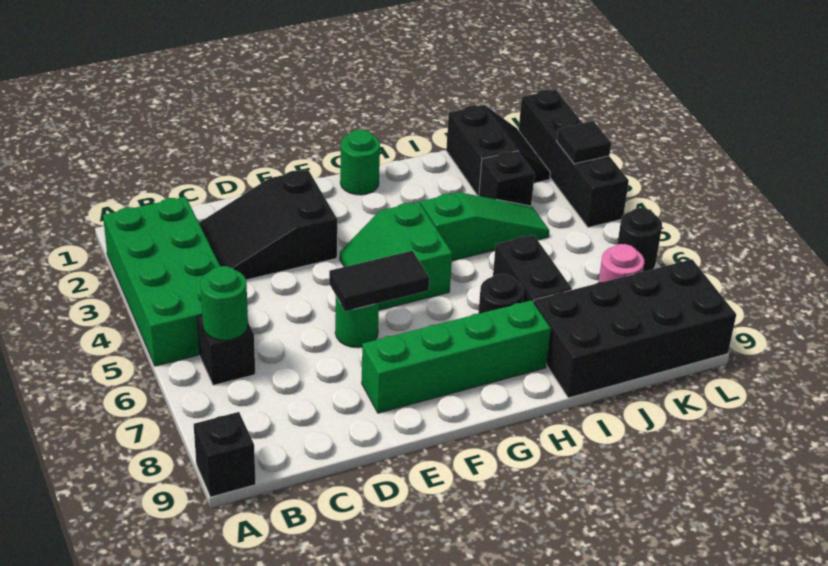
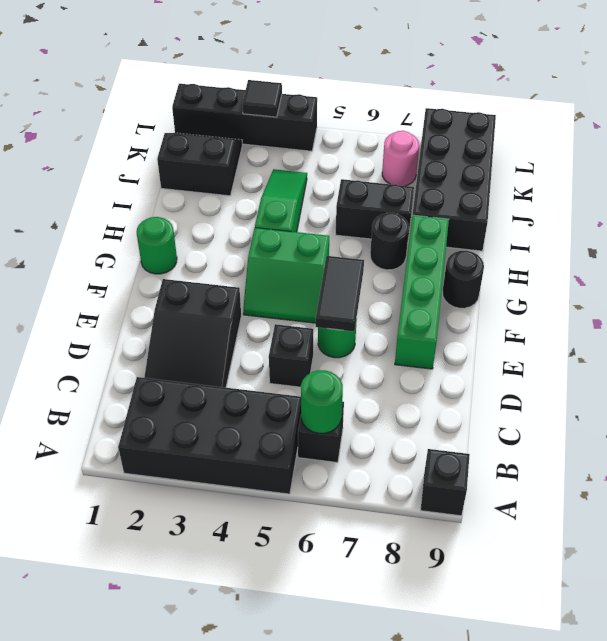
green 2x4 brick [103,197,220,366] -> black 2x4 brick [118,377,301,494]
black 1x1 brick [479,151,535,206] -> black 1x1 brick moved to [269,324,313,387]
black 1x1 round brick [617,208,662,271] -> black 1x1 round brick moved to [442,251,484,308]

